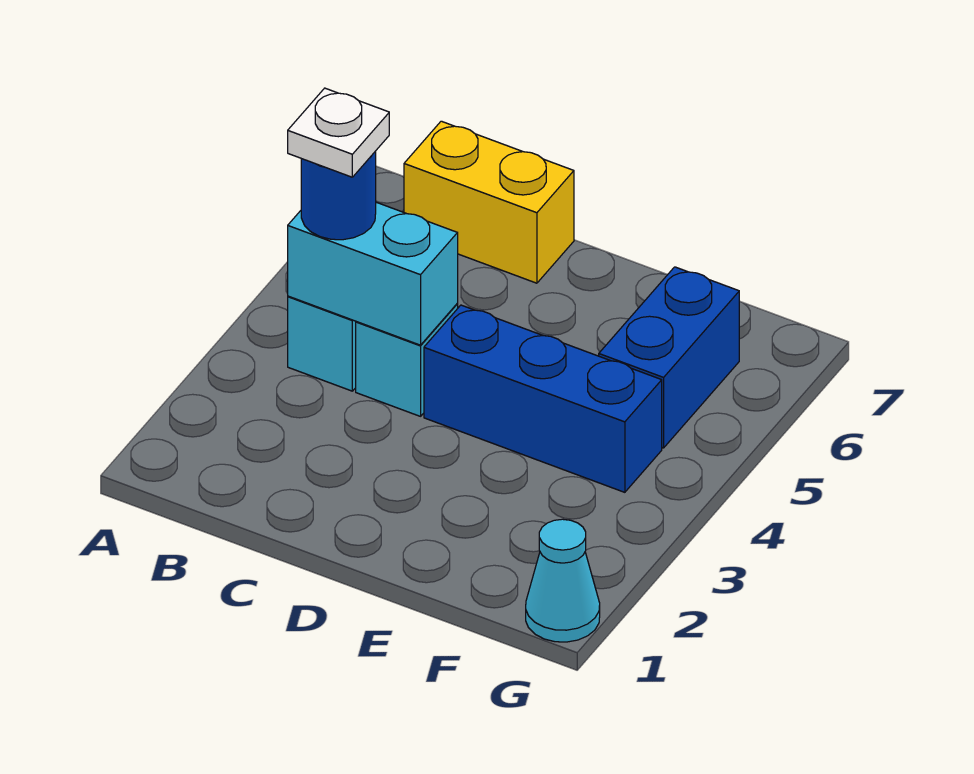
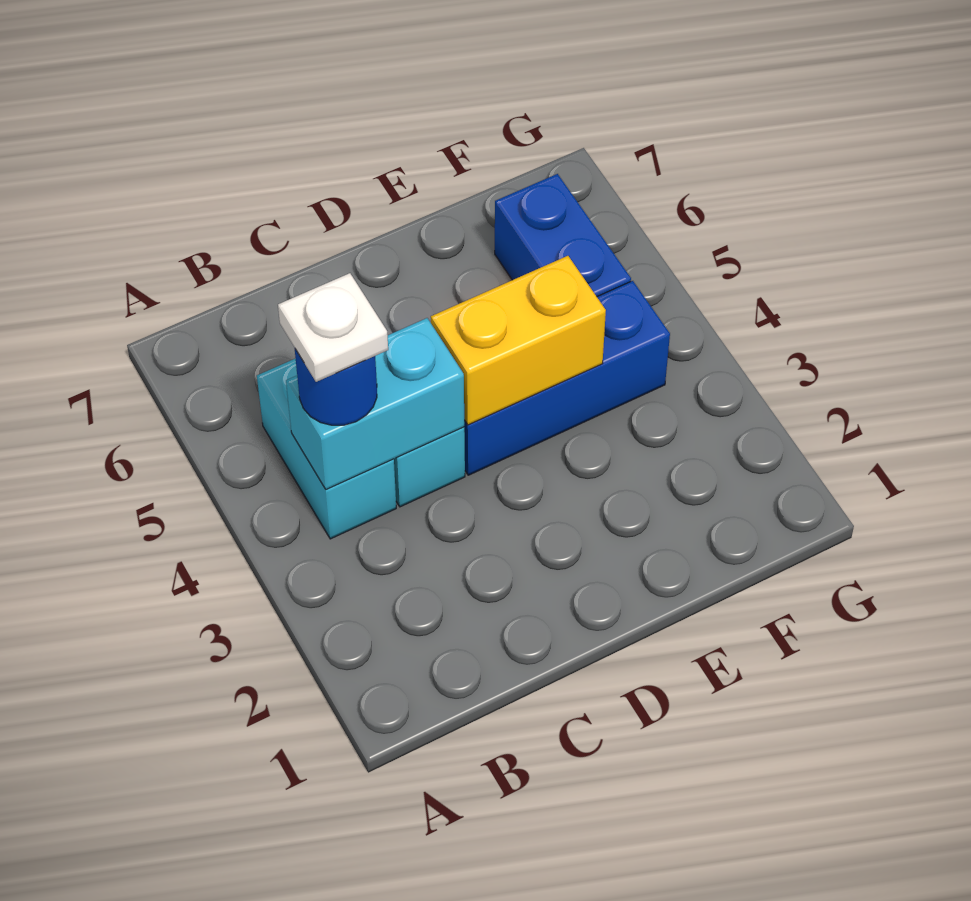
yellow 1x2 brick [404,121,574,283] -> yellow 1x2 brick moved to [431,256,606,425]
cyan 1x1 cone [526,519,600,642] -> none

